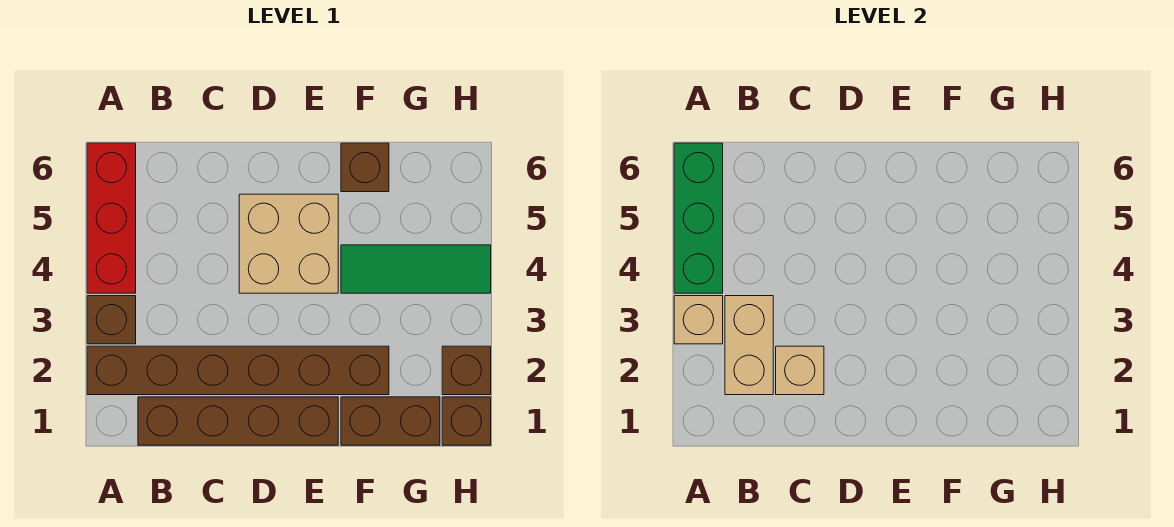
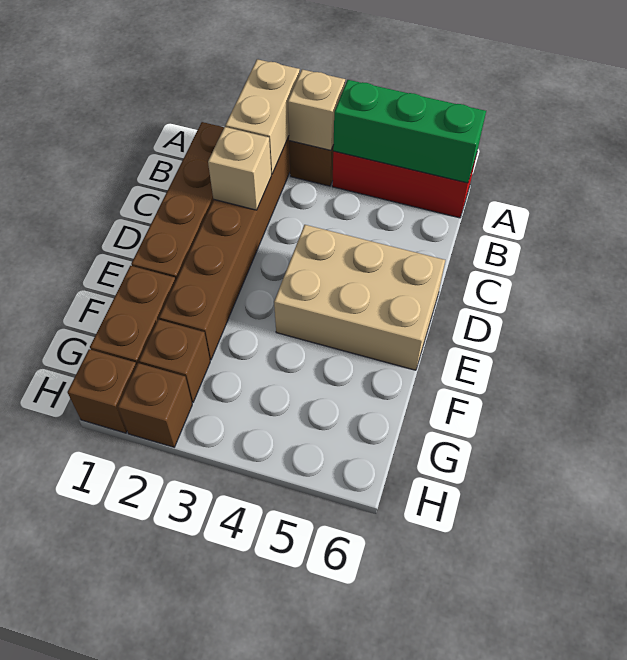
tan 1x2 brick [725,296,773,395] -> tan 1x2 brick turned to [225,59,300,174]
tan 2x2 brick [239,194,338,293] -> tan 2x3 brick [274,225,445,370]
green 1x3 tile [341,245,491,293] -> none
brown 1x1 brick [341,143,389,192] -> brown 1x1 brick moved to [139,320,210,402]

